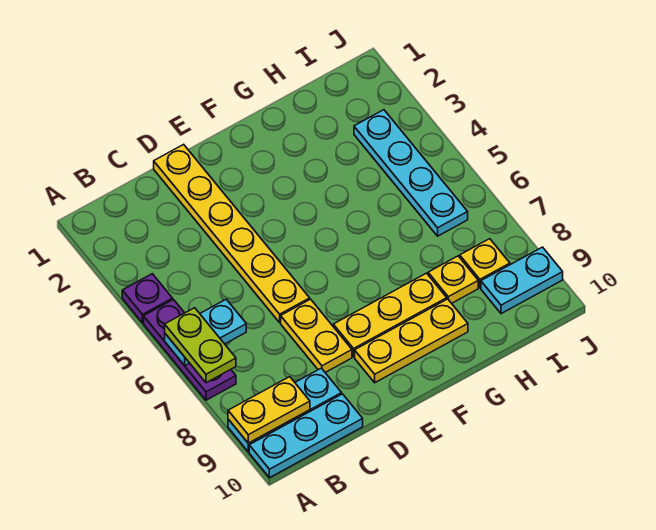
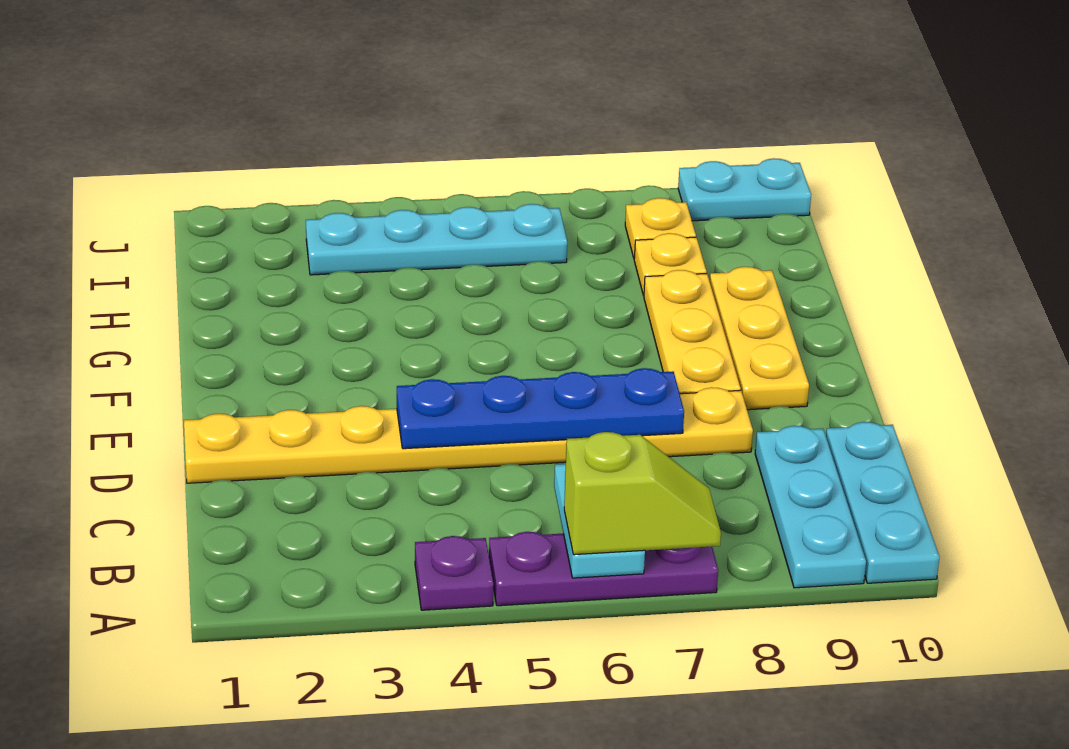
lime 1x2 plate [165,308,236,383] -> lime 1x2 slope [564,432,721,555]
yellow 1x2 plate [228,377,310,443] -> none
none -> blue 1x4 plate [397,368,684,449]
cyan 1x2 plate [481,247,563,314] -> cyan 1x2 plate turned to [678,158,811,221]

